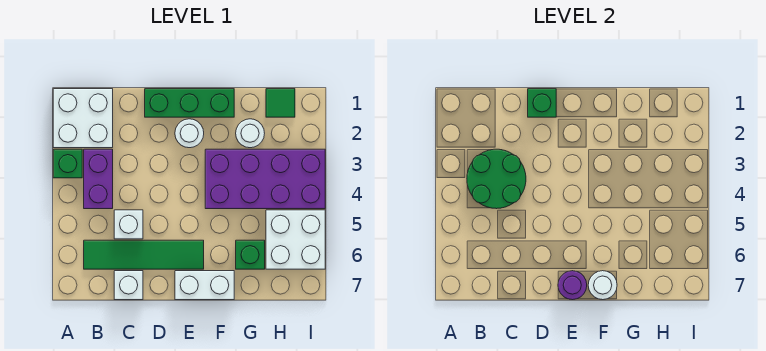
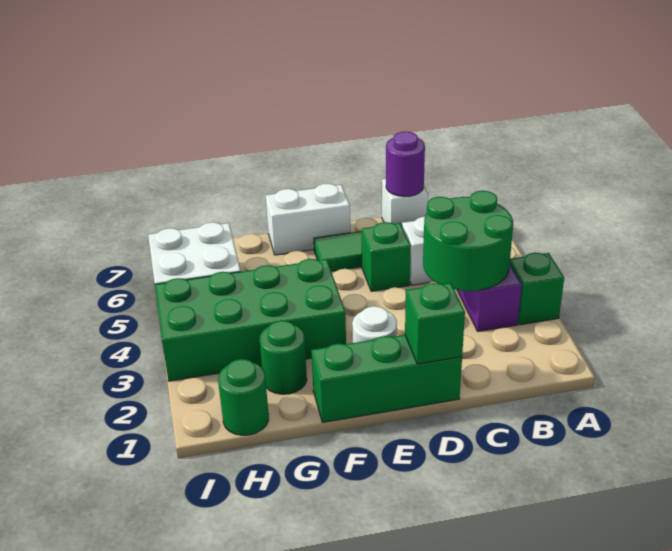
white 2x2 brick [53,89,113,148] -> none
purple 1x1 round brick [558,271,587,300] -> purple 1x1 round brick moved to [386,132,425,197]
purple 2x4 brick [205,149,325,209] -> green 2x4 brick [155,259,346,381]
white 1x1 round brick [588,271,617,300] -> none
white 1x1 round brick [236,119,265,148] -> green 1x1 round brick [260,321,307,394]
green 1x1 brick [236,240,265,269] -> green 1x1 brick moved to [362,222,411,291]
green 1x1 tile [266,89,295,117] -> green 1x1 round brick [218,359,269,435]

